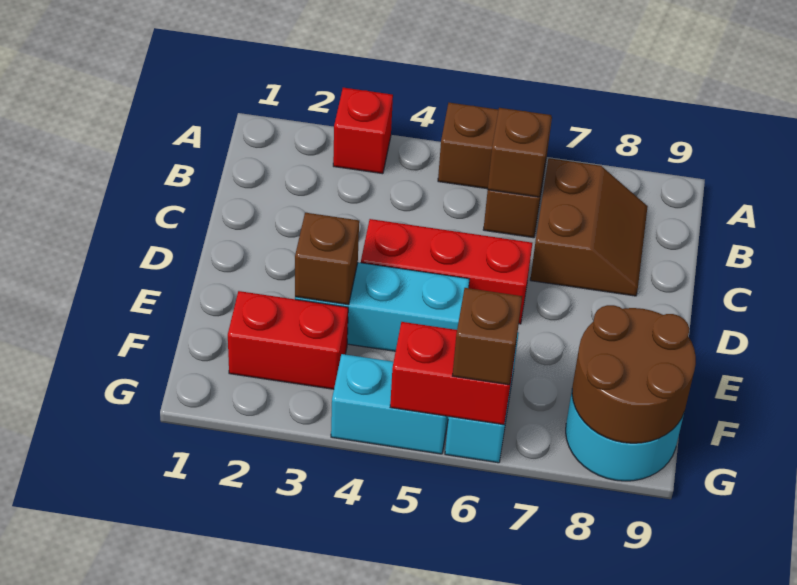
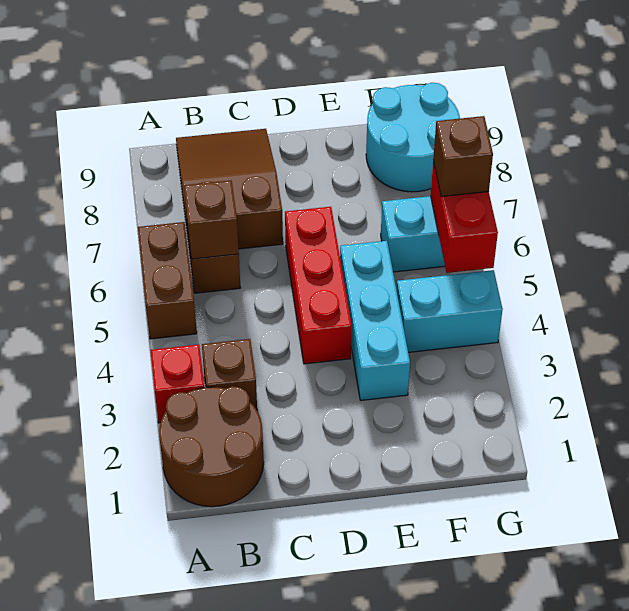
brown 2x2 slope [530,158,648,296] -> brown 2x3 slope [176,129,283,253]
brown 1x1 brick [295,213,359,305] -> brown 1x1 brick moved to [202,339,257,410]
red 1x2 brick [228,291,348,389] -> none
brown 2x2 round brick [572,305,696,443] -> brown 2x2 round brick moved to [159,386,264,507]
cyan 1x2 brick [331,354,449,454] -> cyan 1x2 brick turned to [397,270,503,352]

